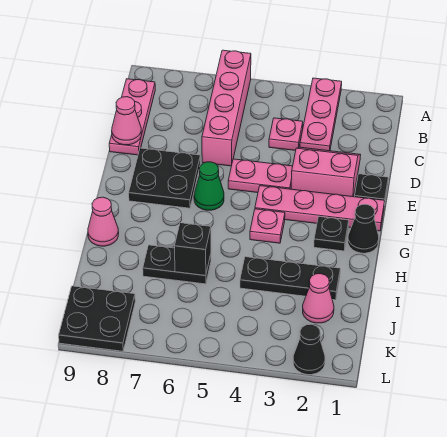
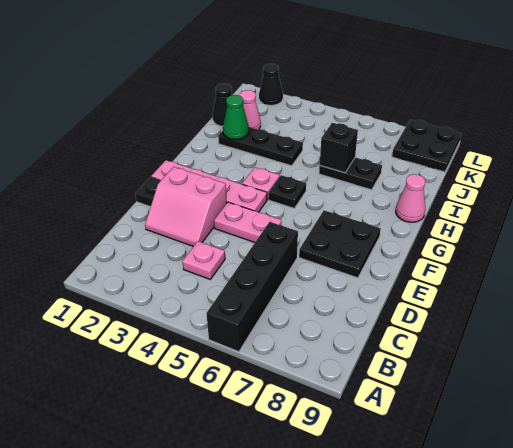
pink 1x3 plate [300,78,342,151] -> none
pink 1x4 brick [202,50,251,166] -> black 1x4 brick [206,222,298,352]
pink 1x3 plate [109,79,155,155] -> none
pink 1x1 cone [112,97,141,145] -> none
green 1x1 cone [194,162,224,210] -> green 1x1 cone moved to [223,95,249,139]
black 1x1 cone [348,204,379,253] -> black 1x1 cone moved to [213,84,232,126]
black 1x1 plate [314,217,349,251] -> black 1x1 plate moved to [269,175,306,208]

